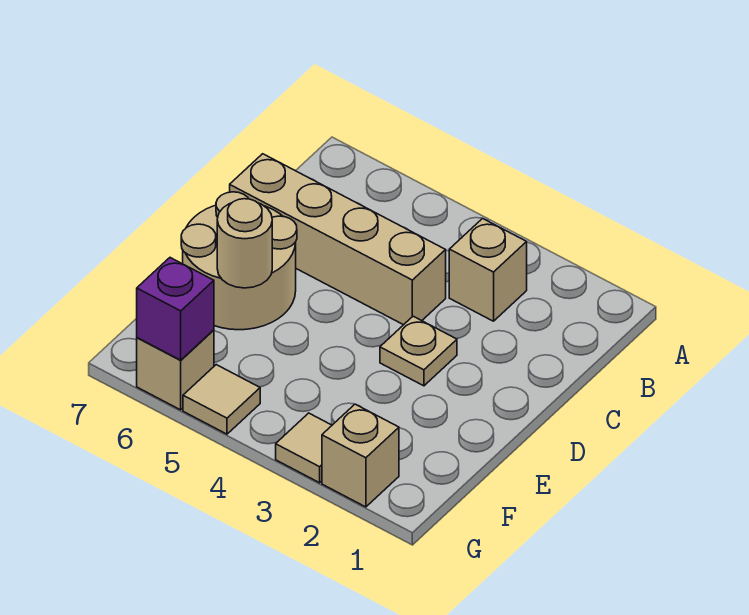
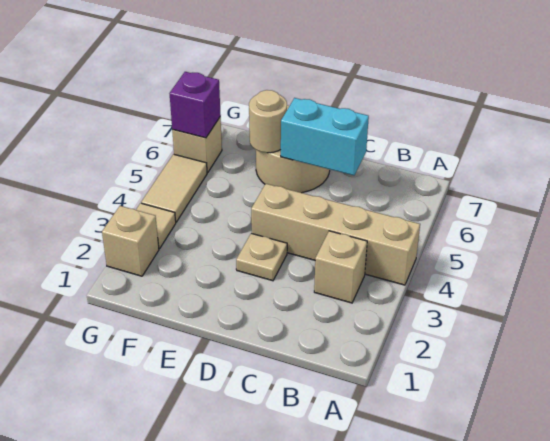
tan 1x4 brick [230,154,446,325] -> tan 1x4 brick turned to [251,184,420,285]
none -> cyan 1x2 brick [281,98,369,175]
tan 1x1 tile [183,365,260,434] -> tan 1x2 tile [141,154,207,222]

